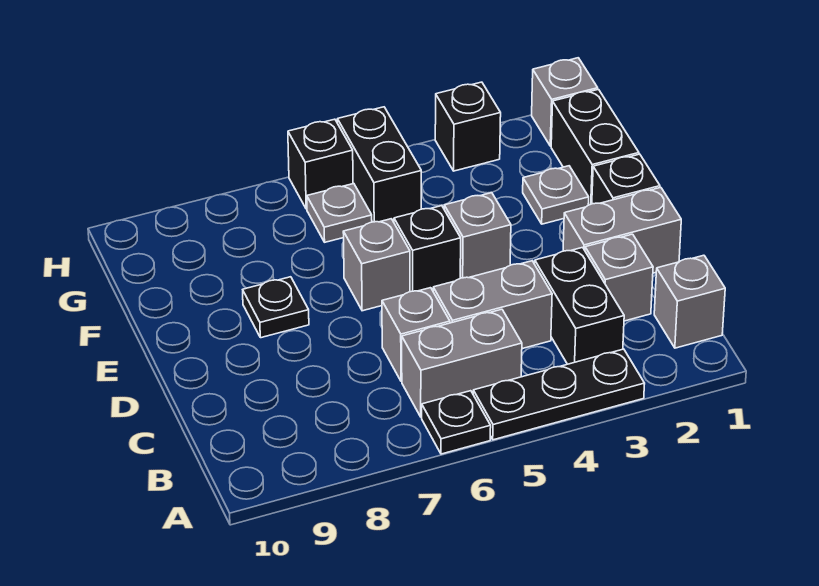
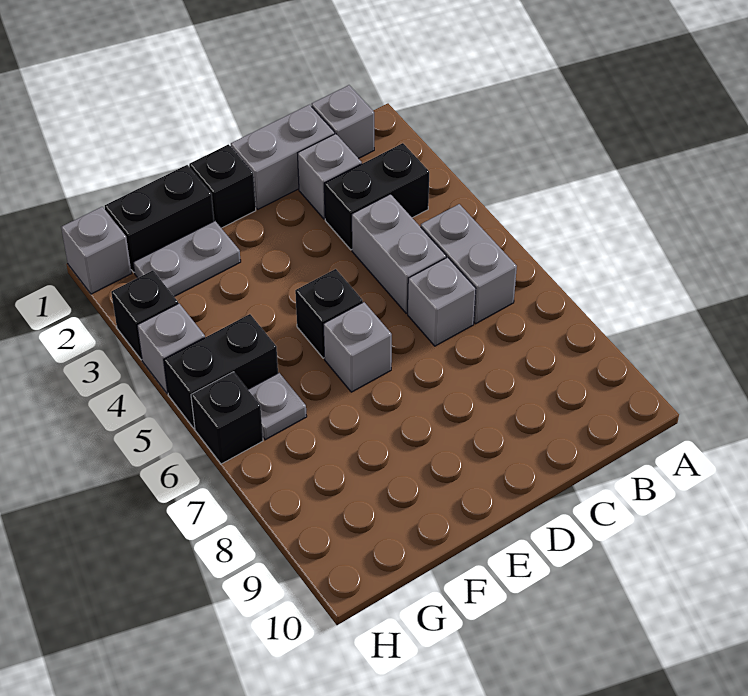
black 1x3 plate [473,349,645,440] -> none
black 1x1 plate [422,391,491,454] -> none
grey 1x2 brick [563,187,681,273] -> grey 1x2 brick turned to [231,105,335,209]
grey 1x1 brick [444,193,511,278] -> grey 1x1 brick moved to [137,303,205,394]
black 1x1 plate [243,277,309,338] -> none
grey 1x1 plate [523,166,589,224] -> grey 1x2 plate [133,221,241,296]

